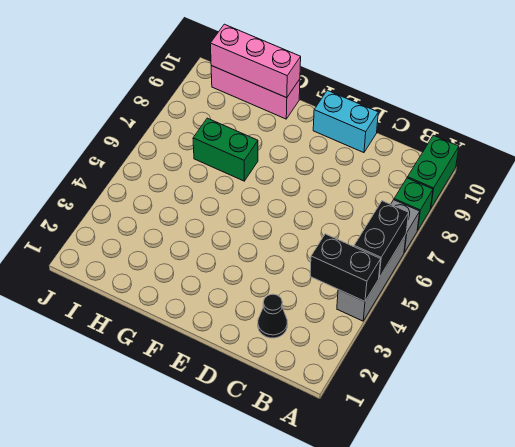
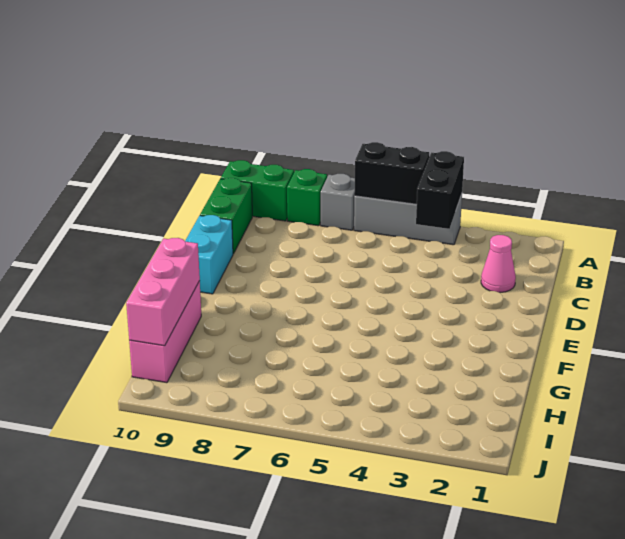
black 1x1 cone [258,294,287,338] -> pink 1x1 cone [481,235,516,292]
green 1x2 brick [193,118,258,181] -> green 1x2 brick moved to [200,178,252,254]

